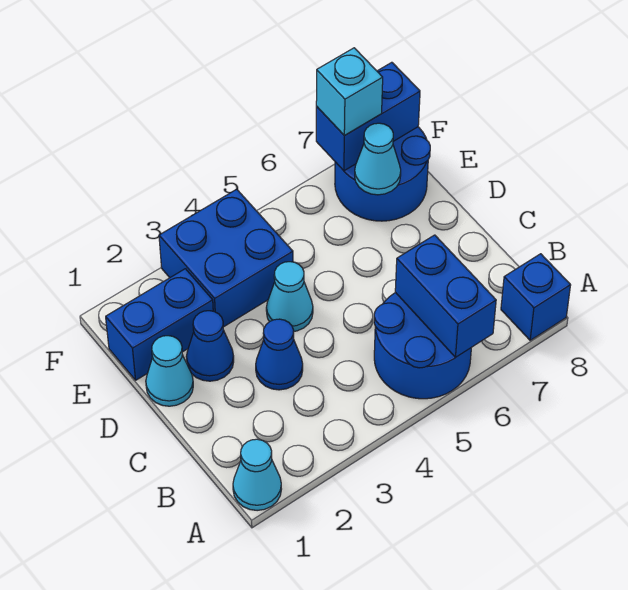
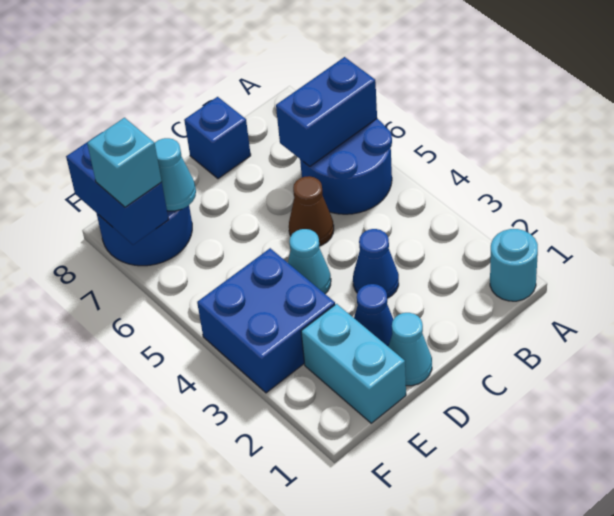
cyan 1x1 cone [233,439,281,511] -> cyan 1x1 round brick [490,229,538,301]
blue 1x1 brick [501,254,571,340] -> blue 1x1 brick moved to [184,97,251,179]
none -> brown 1x1 cone [289,176,334,246]
blue 1x2 brick [106,269,213,380] -> cyan 1x2 brick [301,304,406,423]

